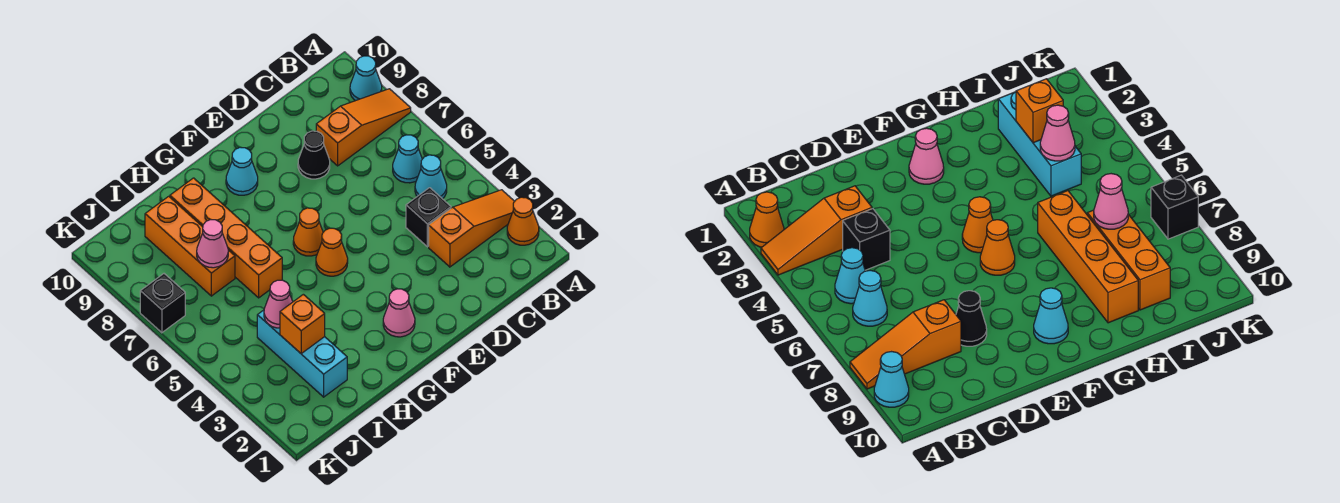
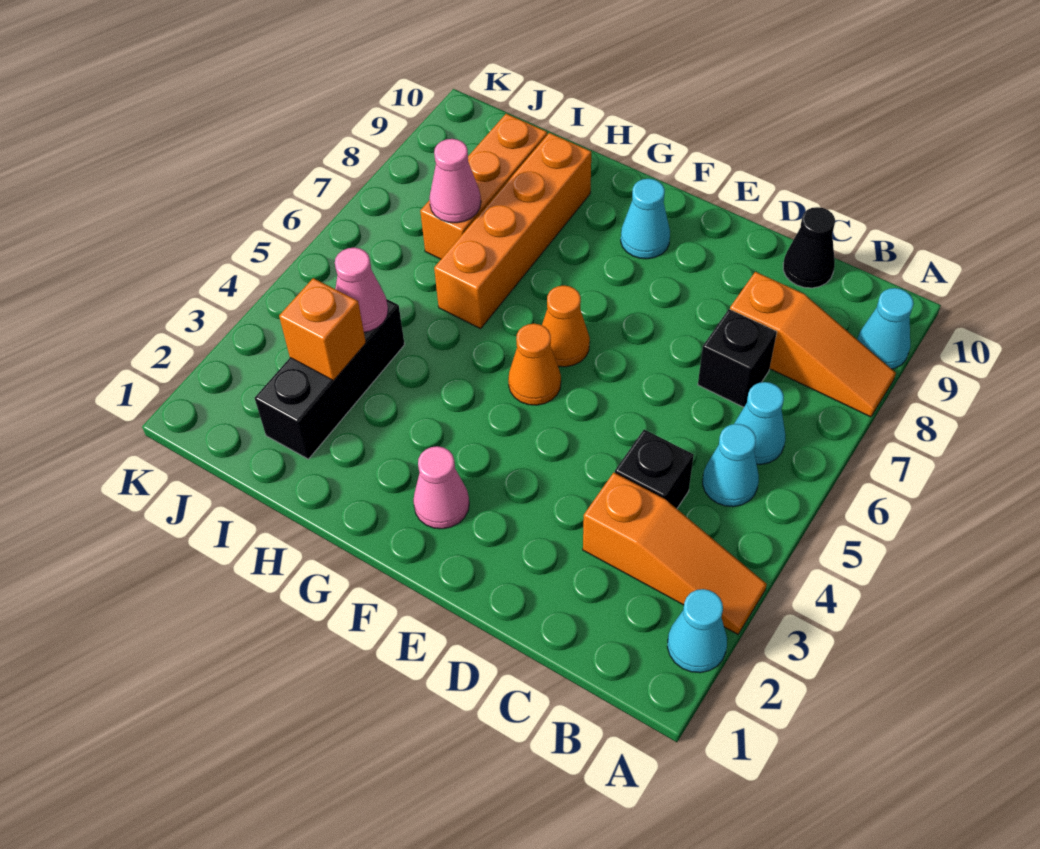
orange 1x1 cone [507,197,539,245] -> cyan 1x1 cone [667,589,727,673]
black 1x1 cone [298,131,330,179] -> black 1x1 cone moved to [783,207,835,288]
cyan 1x3 brick [257,310,347,397] -> black 1x3 brick [255,299,405,459]
black 1x1 brick [140,274,185,333] -> black 1x1 brick moved to [698,309,777,407]

